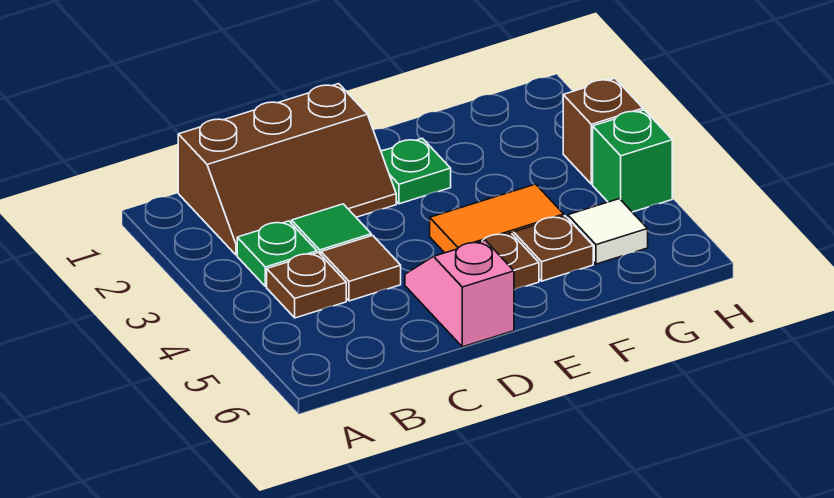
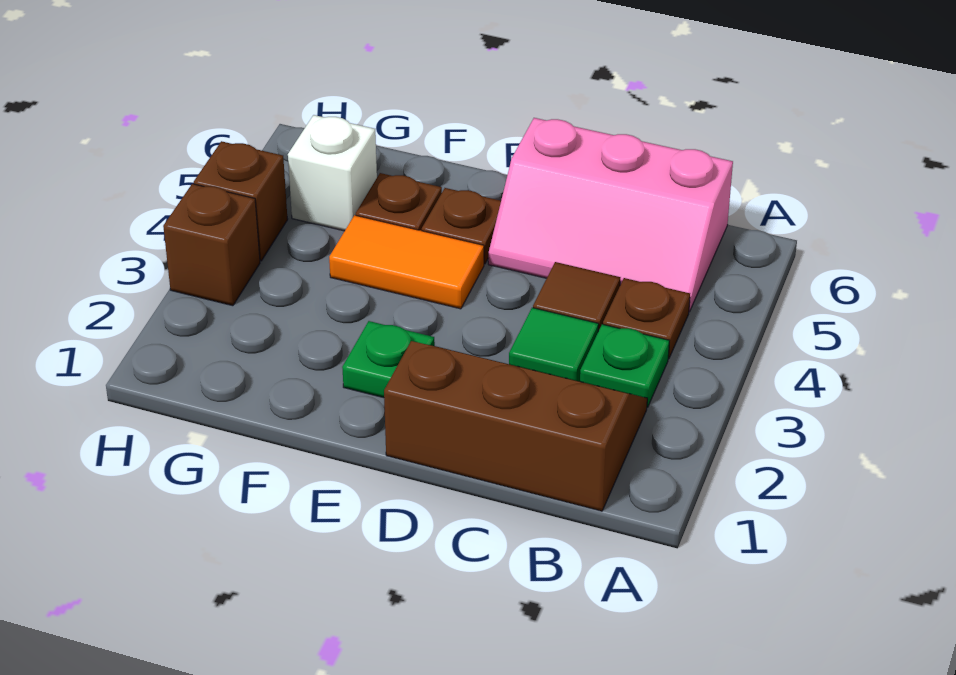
pink 1x2 slope [405,240,514,347] -> pink 2x3 slope [488,118,733,312]
white 1x1 tile [568,199,648,264] -> white 1x1 brick [288,115,377,231]
green 1x1 brick [593,110,672,212] -> brown 1x1 brick [194,141,288,261]

